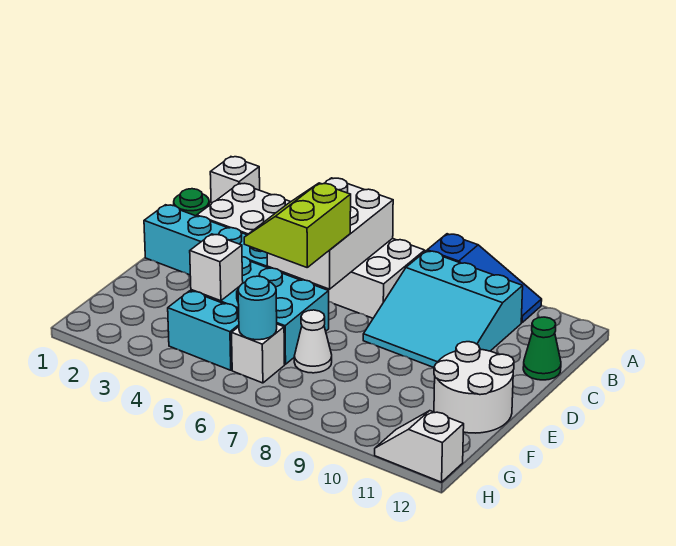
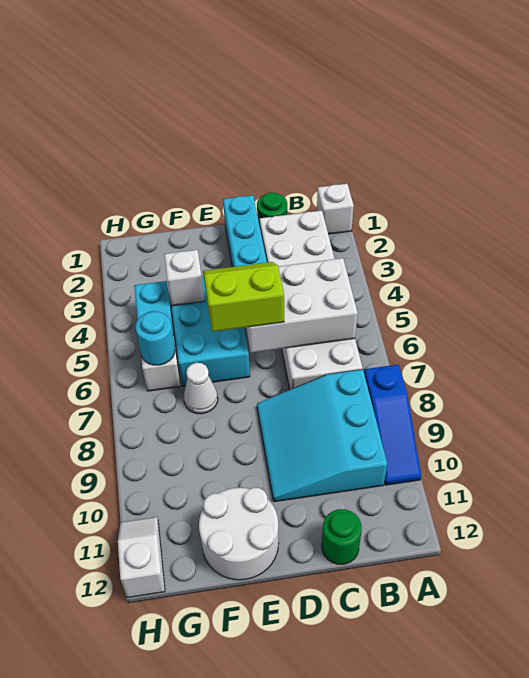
green 1x1 cone [523,317,561,380] -> green 1x1 round brick [322,509,362,564]

